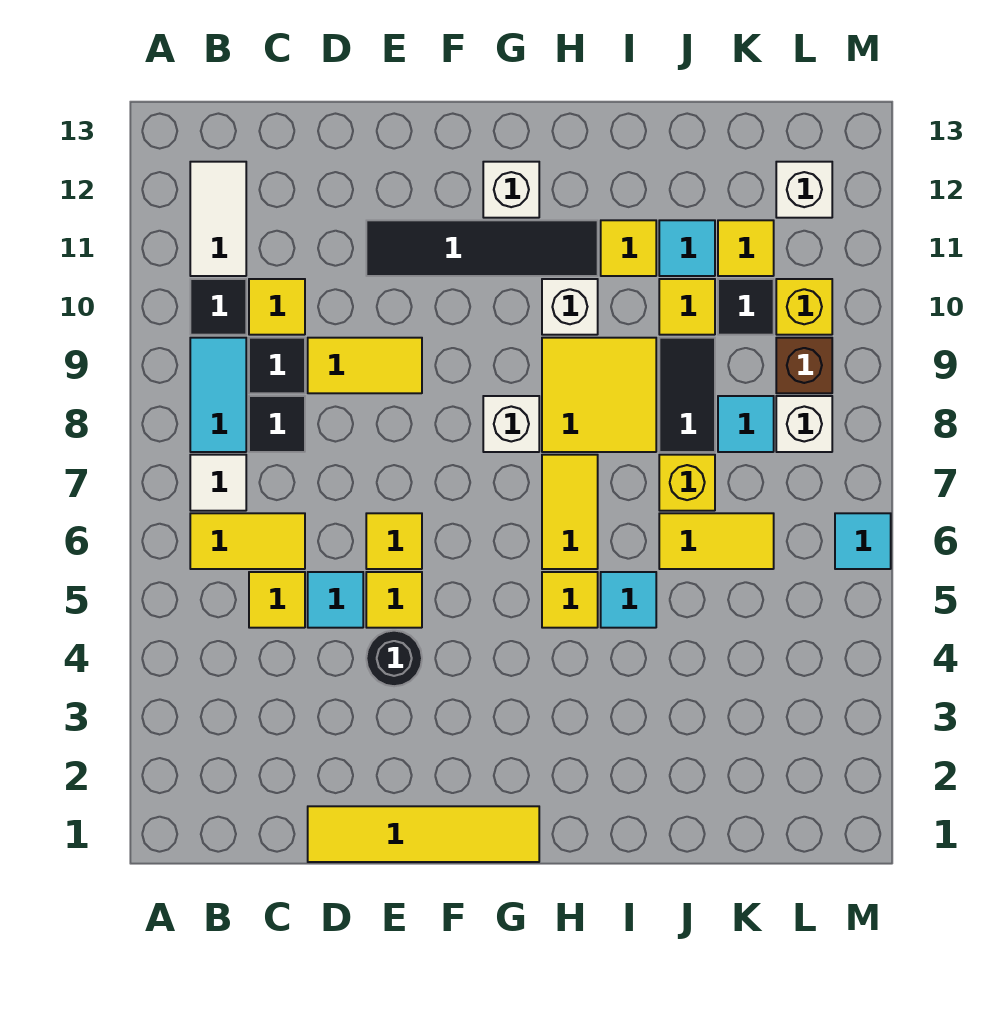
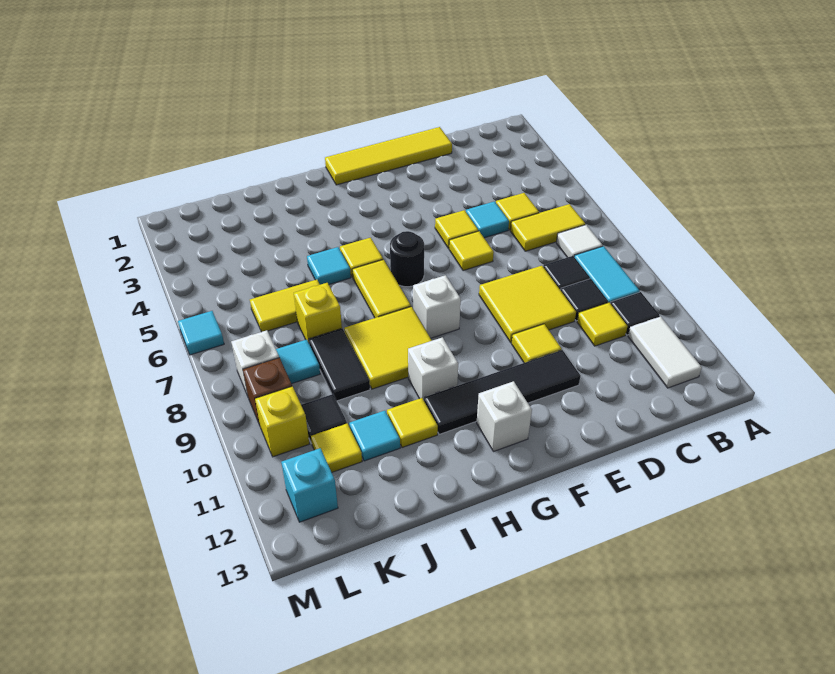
yellow 1x2 tile [308,338,422,393] -> yellow 2x2 tile [479,266,576,343]
black 1x1 round brick [366,631,422,686] -> black 1x1 round brick moved to [390,231,424,287]
yellow 1x1 tile [659,279,715,335] -> yellow 1x1 tile moved to [512,324,561,363]
white 1x1 brick [776,162,832,218] -> cyan 1x1 brick [281,448,338,522]

